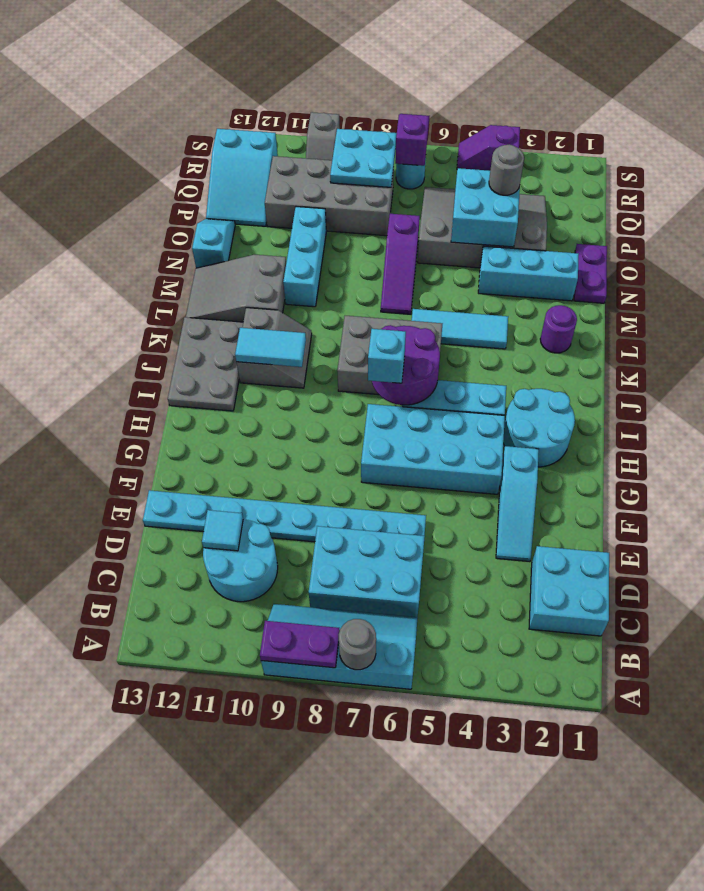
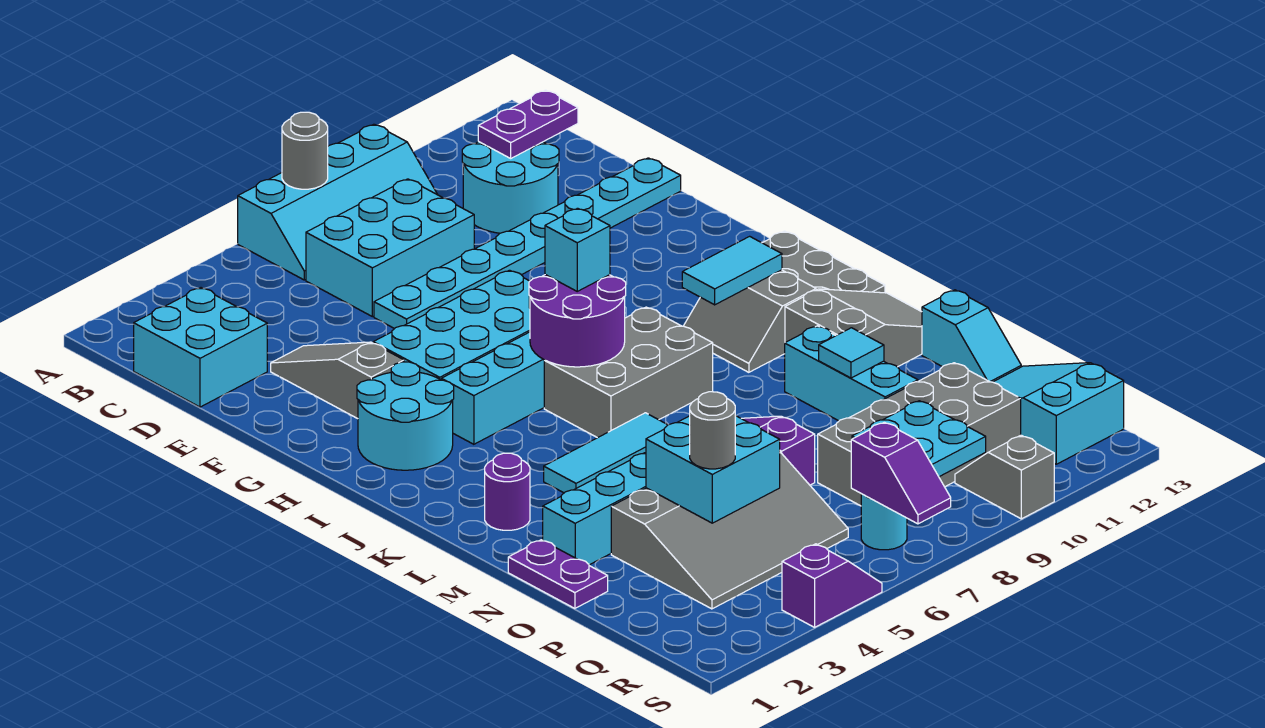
purple 1x2 plate [260,621,340,668] -> purple 1x2 plate moved to [478,90,578,158]
cyan 1x1 tile [202,510,243,551] -> cyan 1x1 tile moved to [819,328,884,378]
cyan 1x3 slope [496,446,539,561] -> grey 1x3 slope [271,342,404,419]

